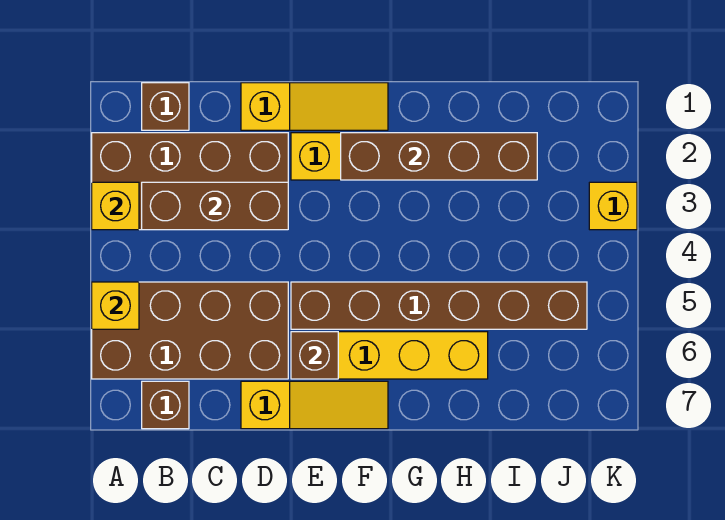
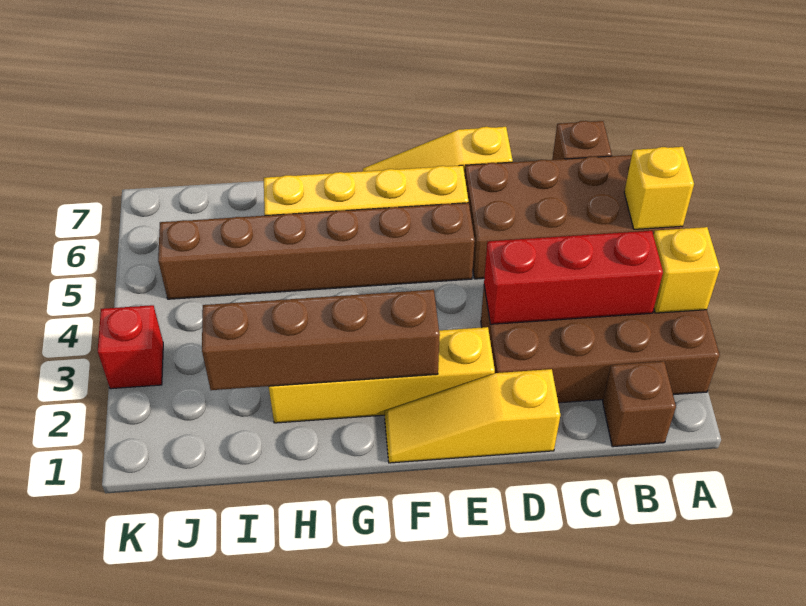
brown 1x3 brick [142,182,288,230] -> red 1x3 brick [484,231,663,324]
brown 1x1 brick [291,332,338,379] -> none
yellow 1x1 brick [589,182,637,230] -> red 1x1 brick [98,305,163,389]

